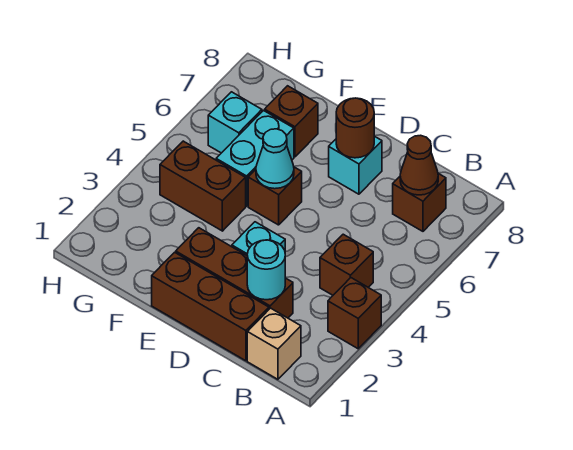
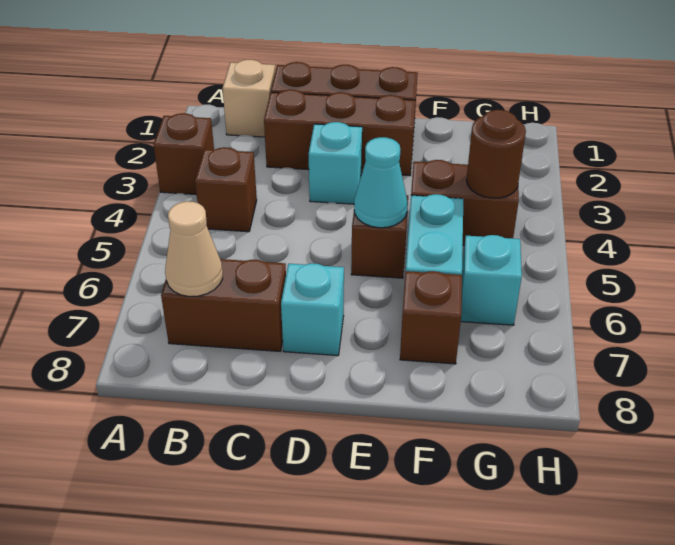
brown 1x1 brick [393,174,446,231] -> brown 1x2 brick [161,259,286,351]
brown 1x1 cone [400,135,438,195] -> tan 1x1 cone [165,201,223,297]
cyan 1x1 round brick [247,240,285,300] -> none
brown 1x1 round brick [336,98,374,158] -> brown 1x1 round brick moved to [467,110,526,198]

